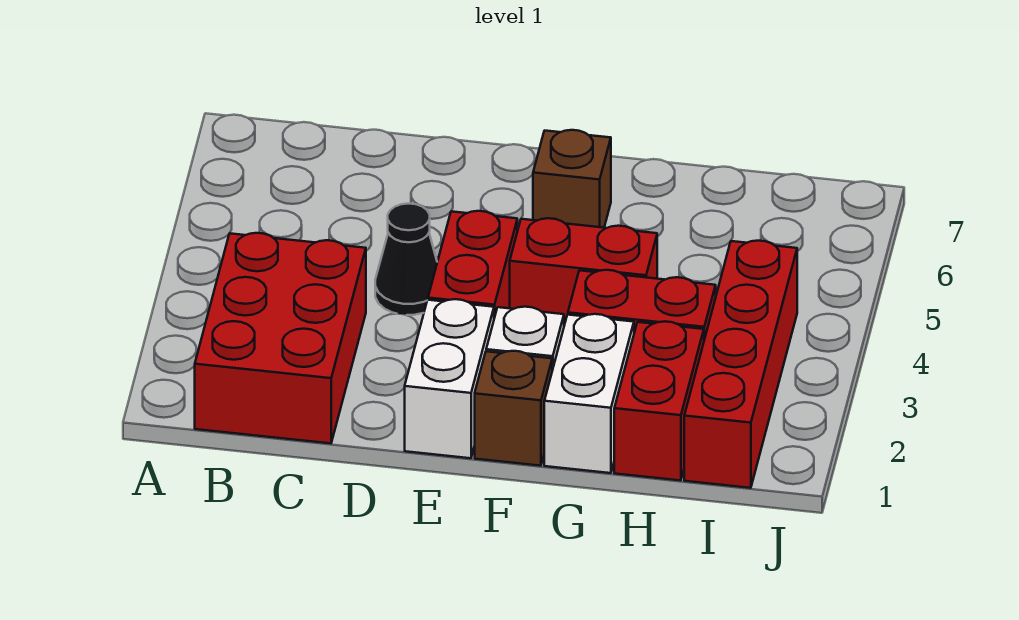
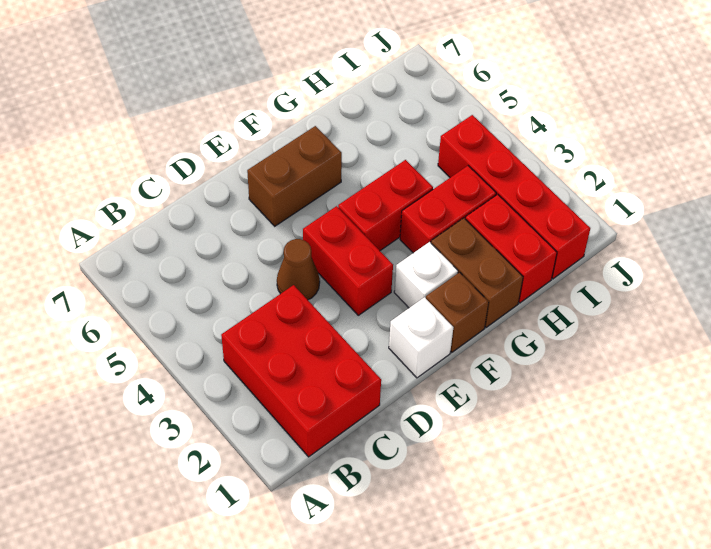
black 1x1 cone [375,204,437,315] -> brown 1x1 cone [277,239,320,300]
white 1x2 brick [405,299,494,458] -> white 1x1 brick [389,297,453,378]
brown 1x1 brick [533,130,611,228] -> brown 1x2 brick [247,126,342,226]
white 1x2 brick [544,314,634,473] -> brown 1x2 brick [431,218,523,327]

